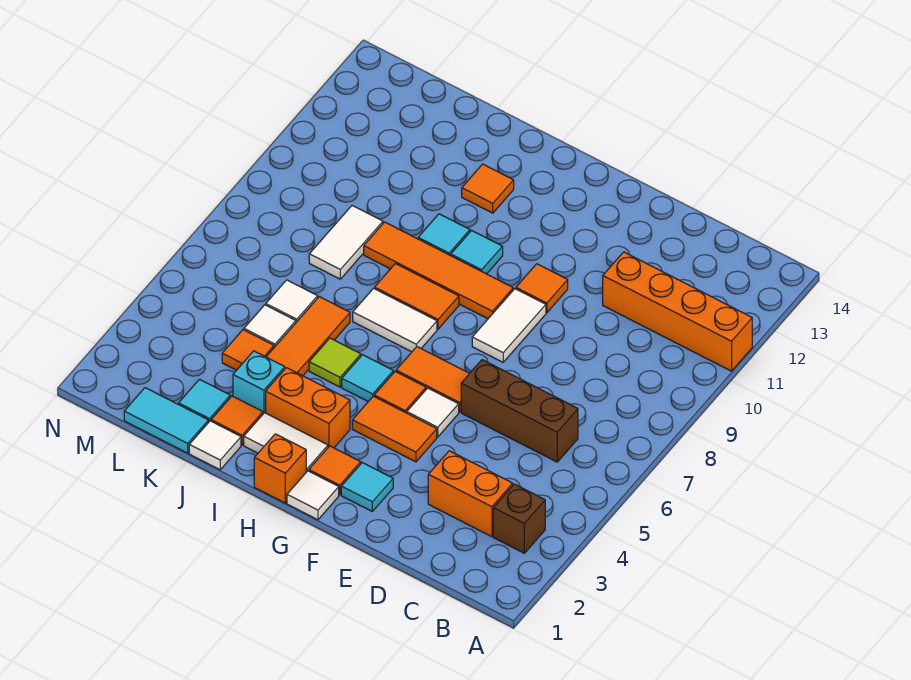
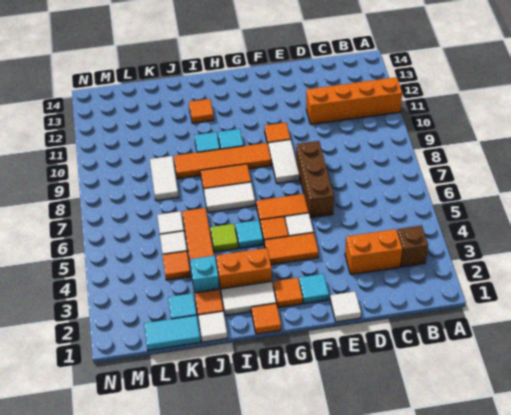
brown 1x3 brick [461,360,578,462] -> brown 1x3 brick turned to [296,141,334,218]
white 1x1 tile [287,471,339,520] -> white 1x1 tile moved to [330,292,361,322]
orange 1x1 brick [254,434,306,503] -> orange 1x1 tile [251,303,281,334]

